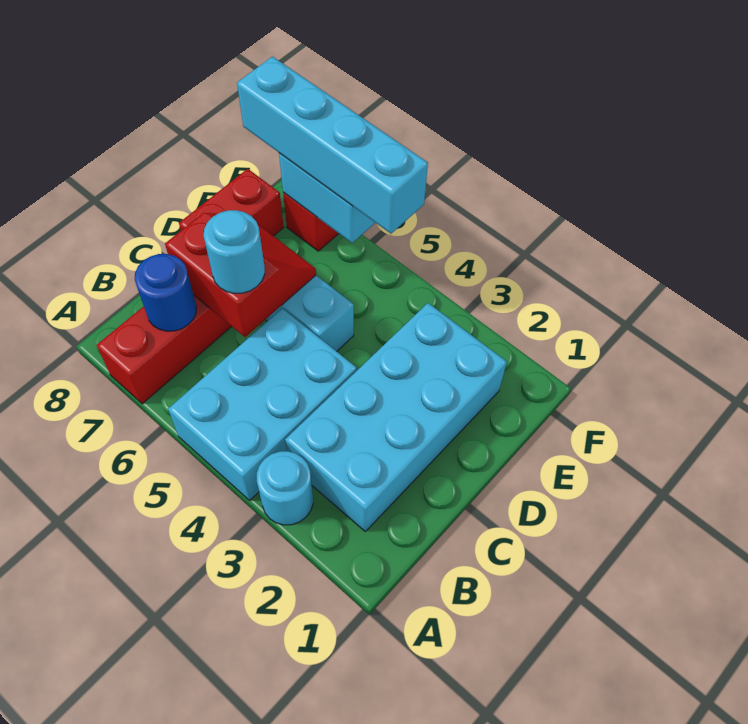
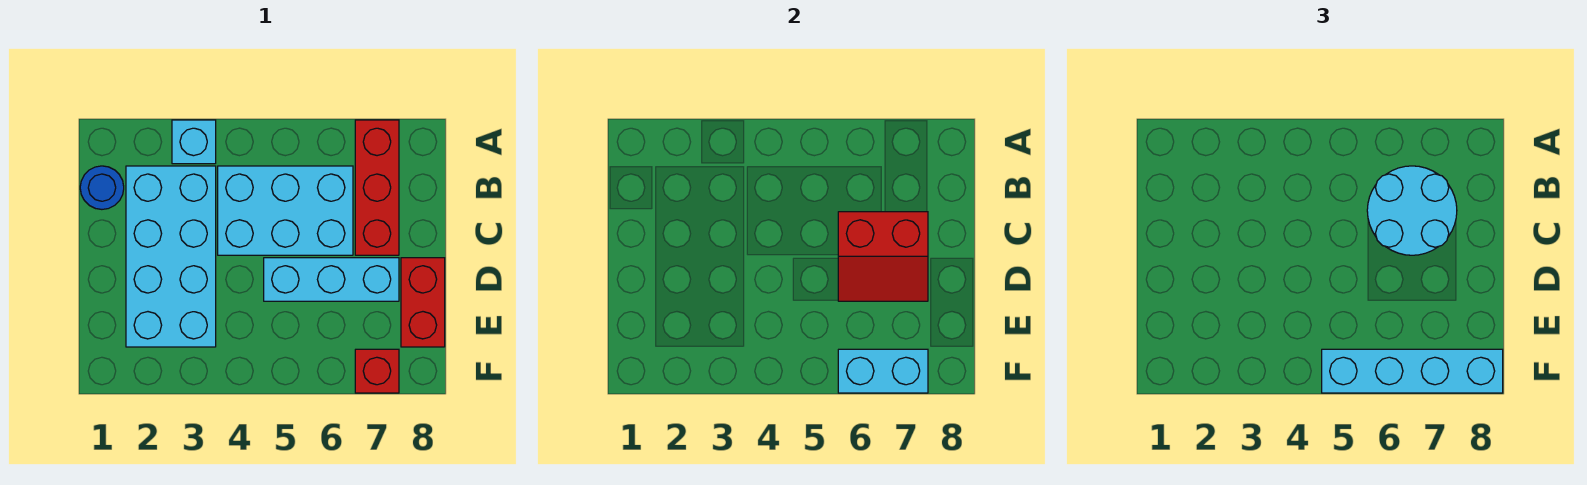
cyan 1x1 round brick [257,451,313,525] -> cyan 1x1 brick [172,120,216,164]
cyan 2x3 brick [168,308,357,500] -> cyan 2x3 brick turned to [218,166,353,255]
blue 1x1 round brick [135,254,197,331] -> blue 1x1 round brick moved to [80,166,124,209]
cyan 1x1 round brick [204,210,265,293] -> cyan 2x2 round brick [1367,166,1457,255]

